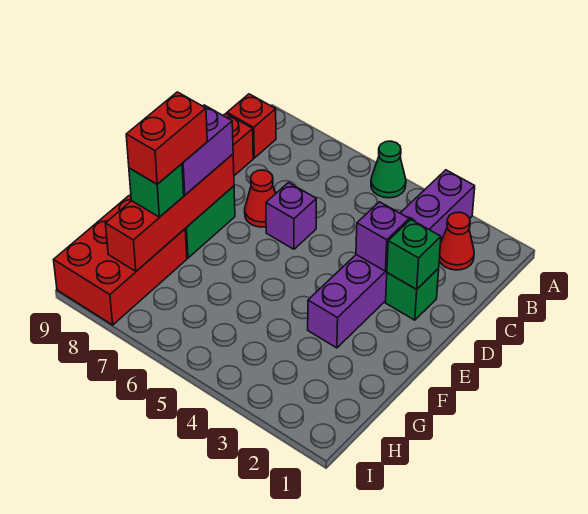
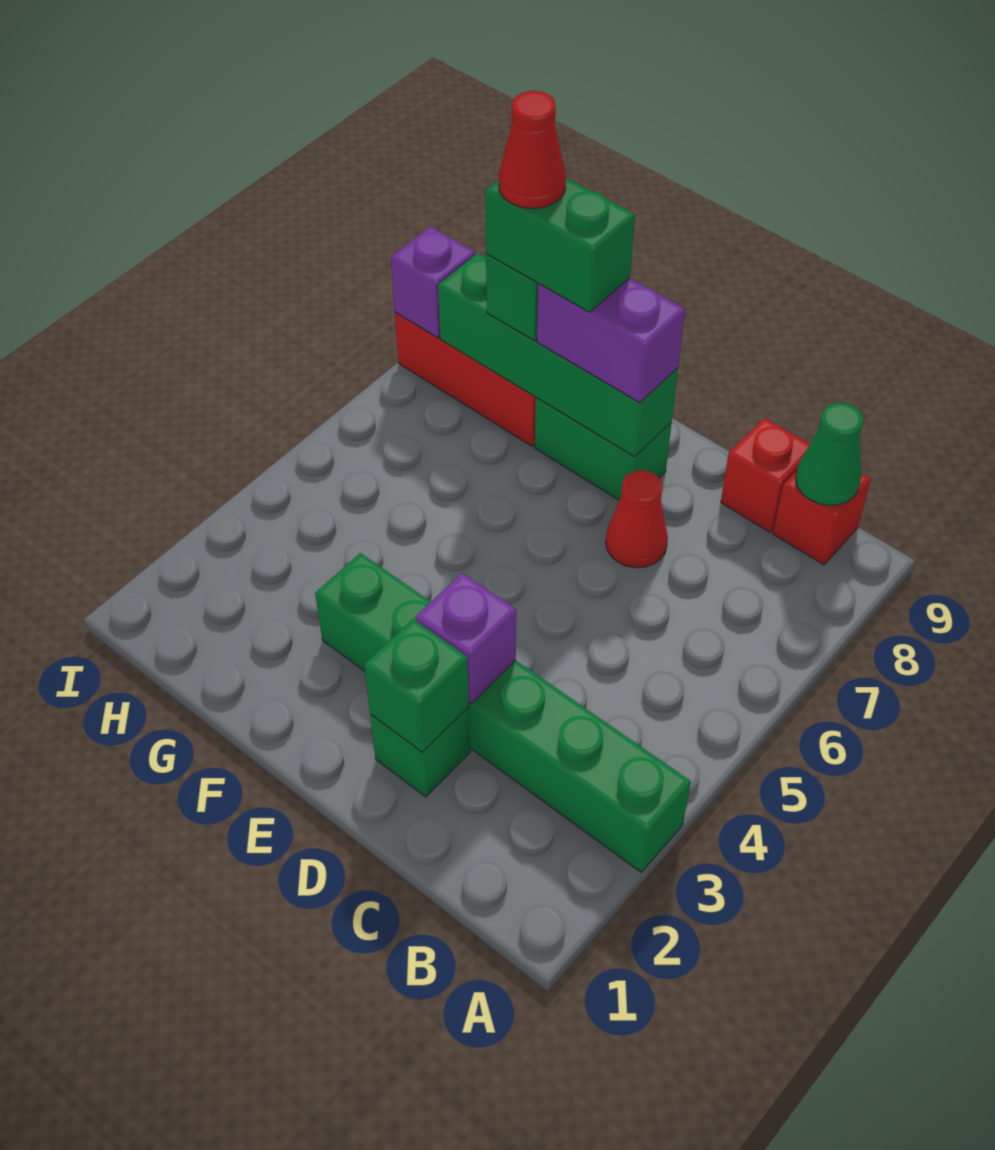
purple 1x6 brick [308,170,475,348] -> green 1x6 brick [315,553,691,872]
green 1x1 cone [371,141,406,198] -> green 1x1 cone moved to [796,403,863,505]
red 1x1 cone [439,212,474,270] -> red 1x1 cone moved to [499,91,566,208]
purple 1x1 brick [266,183,316,249] -> purple 1x1 brick moved to [391,227,475,338]
red 1x4 brick [105,154,234,271] -> green 1x4 brick [438,253,678,457]
red 1x2 brick [126,92,207,184] -> green 1x2 brick [485,178,635,312]

